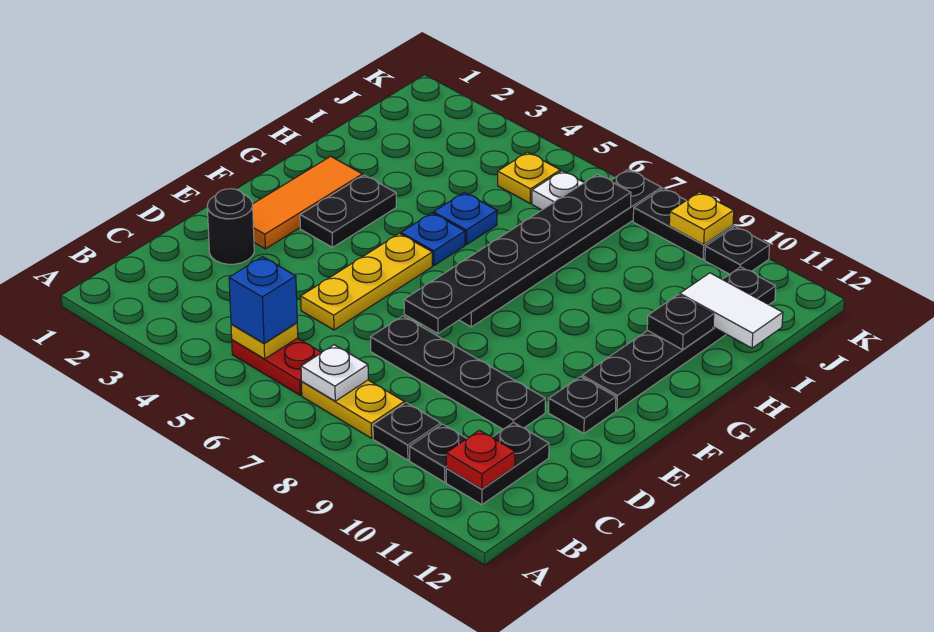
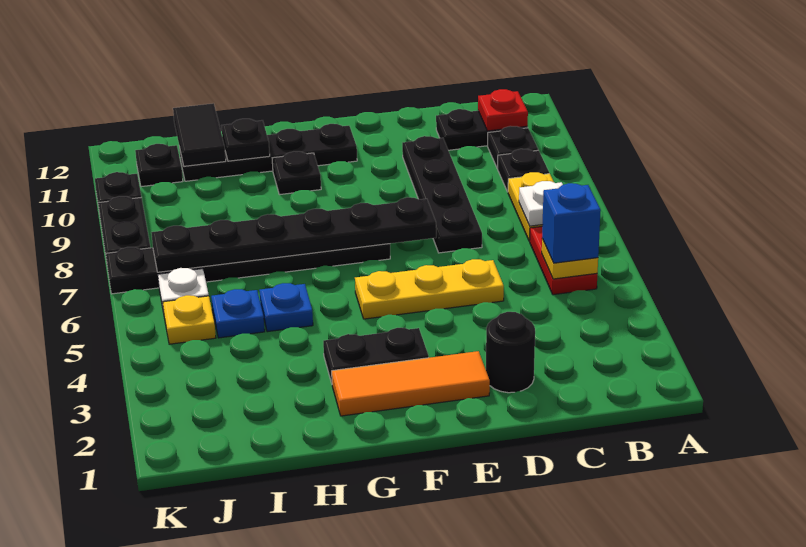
black 1x1 plate [549,377,616,433] -> black 1x1 plate moved to [272,151,321,195]
blue 1x1 plate [401,213,465,265] -> blue 1x1 plate moved to [211,289,265,338]
white 1x2 tile [680,273,783,348] -> black 1x2 tile [173,103,226,166]
yellow 1x1 plate [669,192,734,244] -> none

